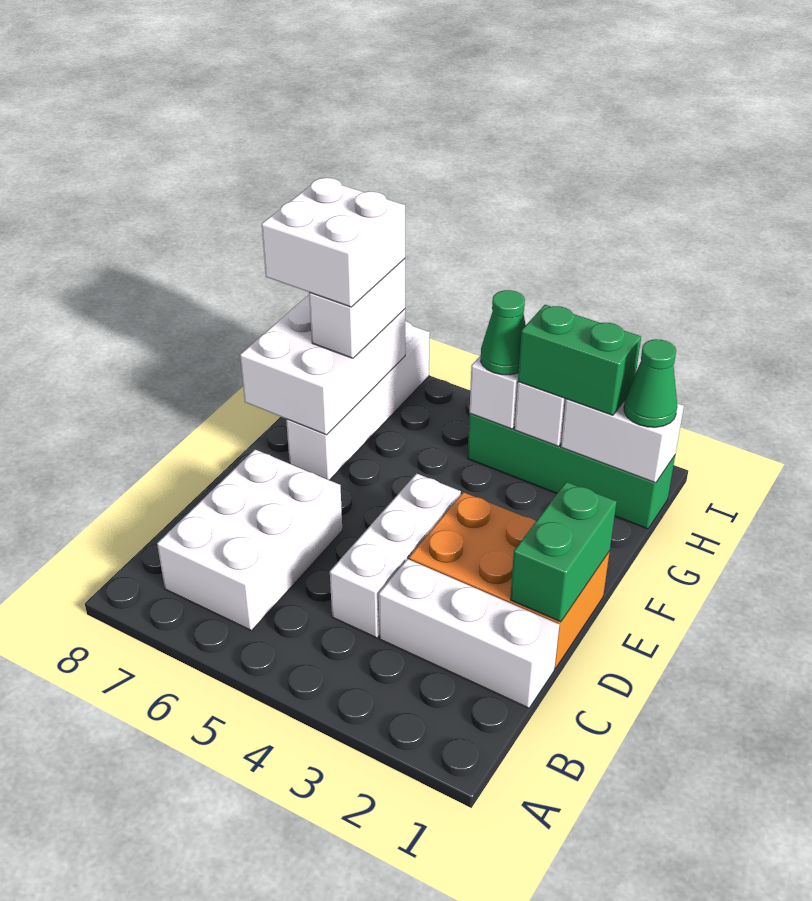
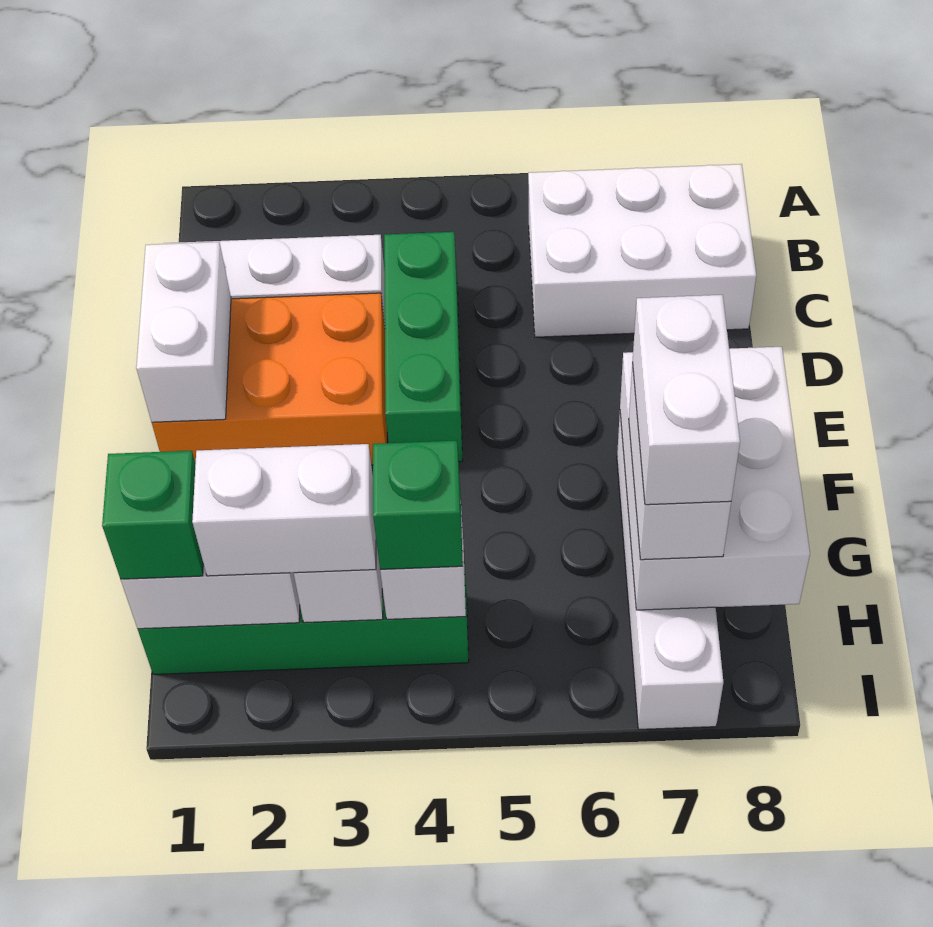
white 2x3 brick [157,450,342,631] -> white 2x3 brick turned to [528,164,756,337]
white 1x3 brick [330,473,461,638] -> green 1x3 brick [384,232,463,462]
green 1x2 brick [510,482,617,622] -> white 1x2 brick [136,242,231,422]
white 2x2 brick [262,178,405,307] -> white 1x2 brick [633,295,740,505]
green 1x1 cone [624,339,677,427] -> green 1x1 brick [102,451,203,579]
green 1x2 brick [518,305,641,415] -> white 1x2 brick [192,444,376,576]
green 1x1 cone [481,290,526,375] -> green 1x1 brick [373,441,463,569]

